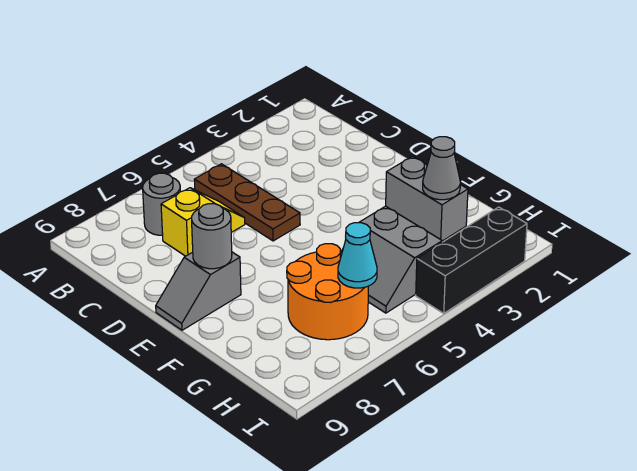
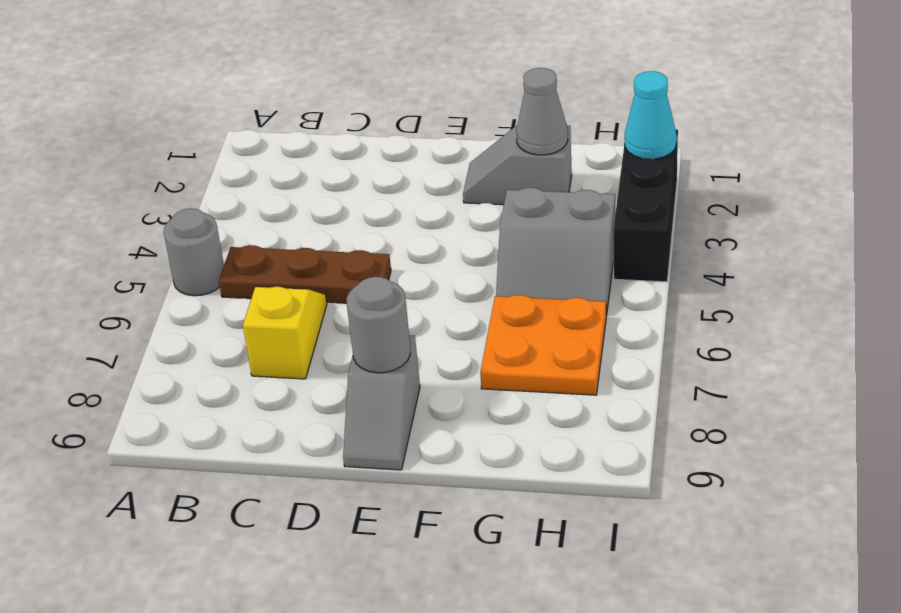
grey 1x1 round brick [143,173,180,235] -> grey 1x1 round brick moved to [164,208,224,296]
grey 1x2 brick [386,156,468,241] -> grey 1x2 slope [463,126,572,205]
orange 2x2 round brick [287,244,368,340] -> orange 2x2 plate [480,295,606,395]
cyan 1x1 cone [338,223,377,288] -> cyan 1x1 cone moved to [625,71,677,159]

